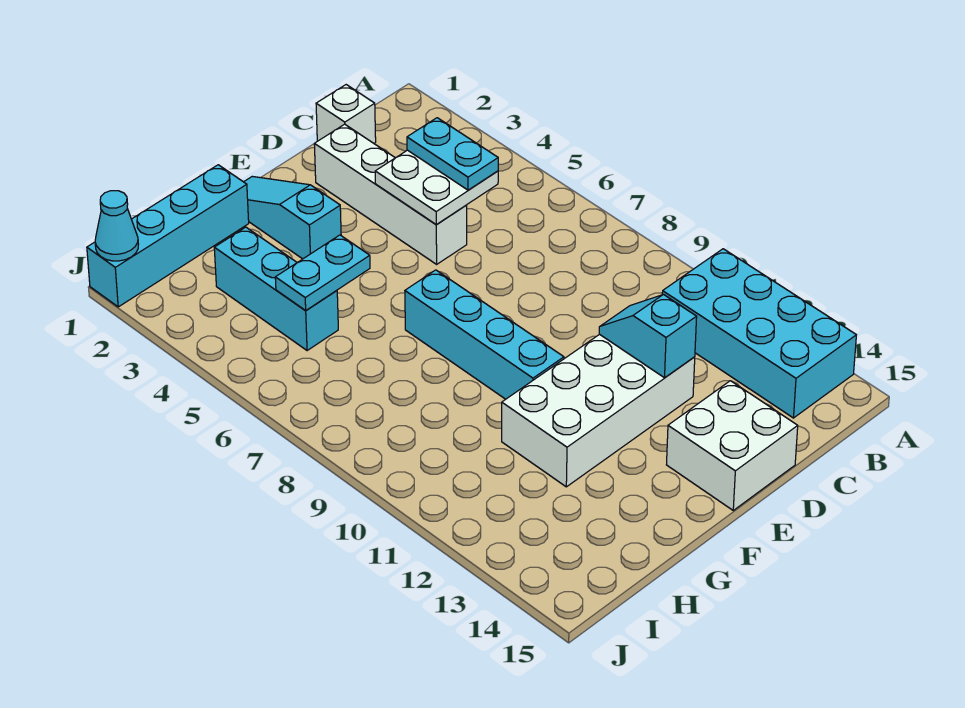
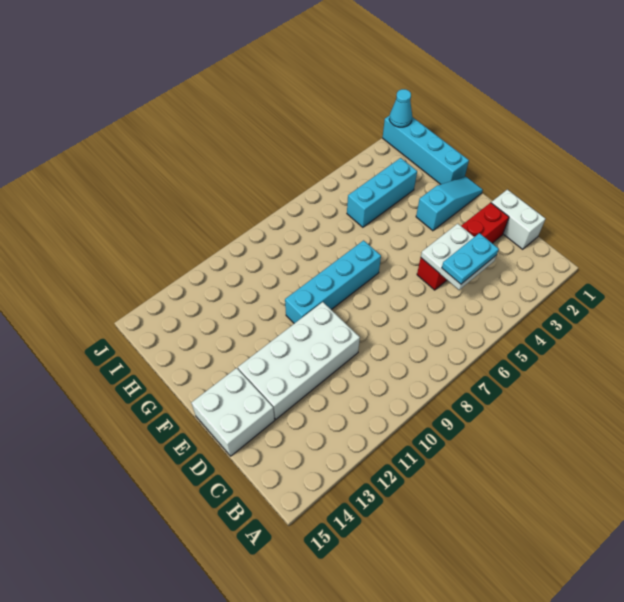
cyan 2x4 brick [662,249,856,418] -> none
white 1x1 brick [316,85,376,143] -> white 1x2 brick [491,190,546,249]
white 1x4 brick [314,124,467,264] -> red 1x4 brick [417,203,509,290]
white 2x4 brick [502,334,695,487] -> white 2x4 brick turned to [238,302,360,419]
cyan 1x2 slope [599,294,697,378] -> none
cyan 1x2 plate [275,235,370,311] -> none

